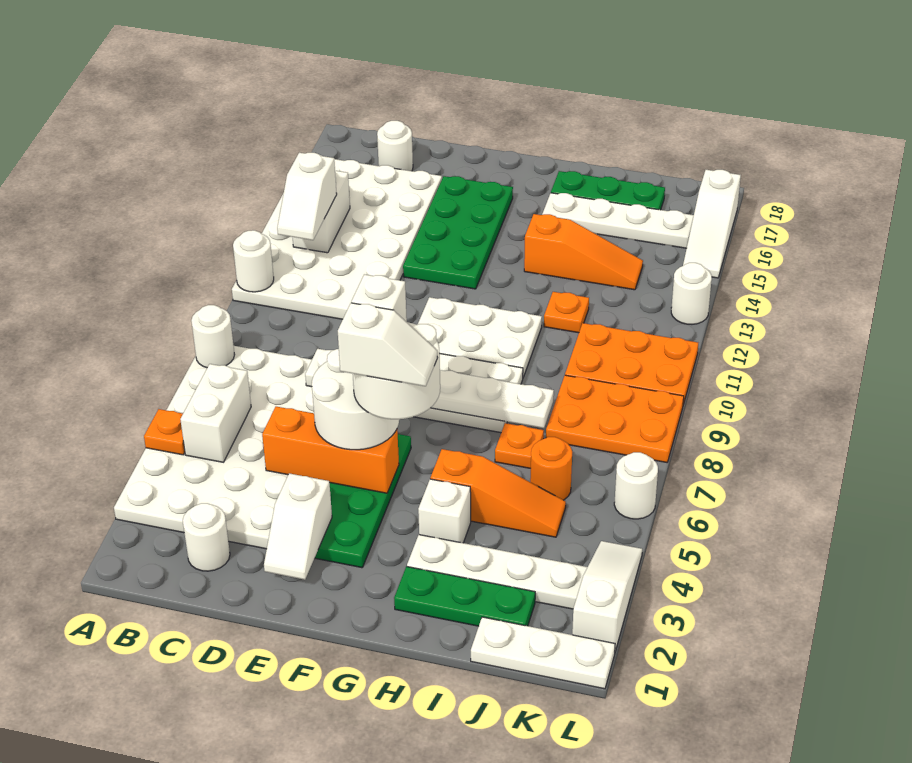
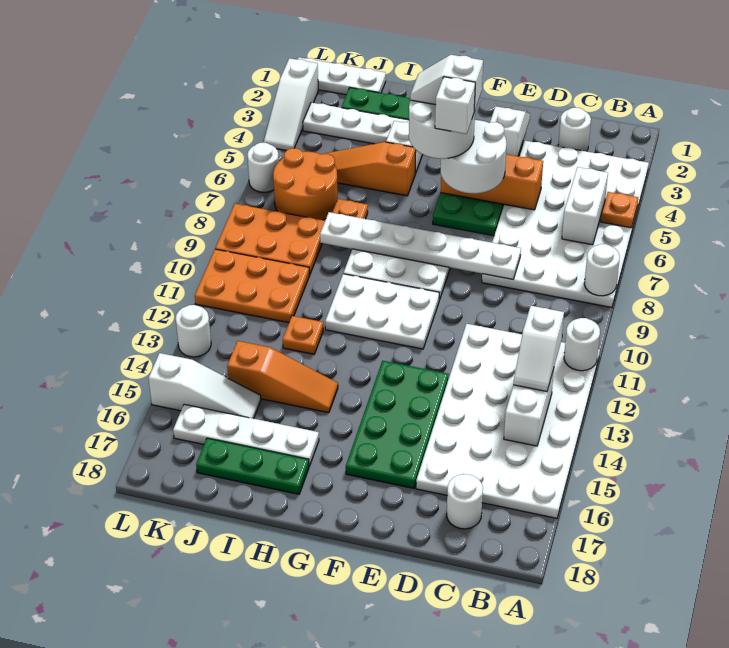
white 1x2 slope [277,153,337,240] -> white 1x2 slope turned to [513,306,564,391]
orange 1x3 slope [524,214,643,290] -> orange 1x3 slope turned to [227,341,338,413]
orange 1x1 round brick [530,437,572,500] -> orange 2x2 round brick [273,148,338,220]
white 1x3 slope [683,170,741,278] -> white 1x3 slope turned to [149,353,261,419]

